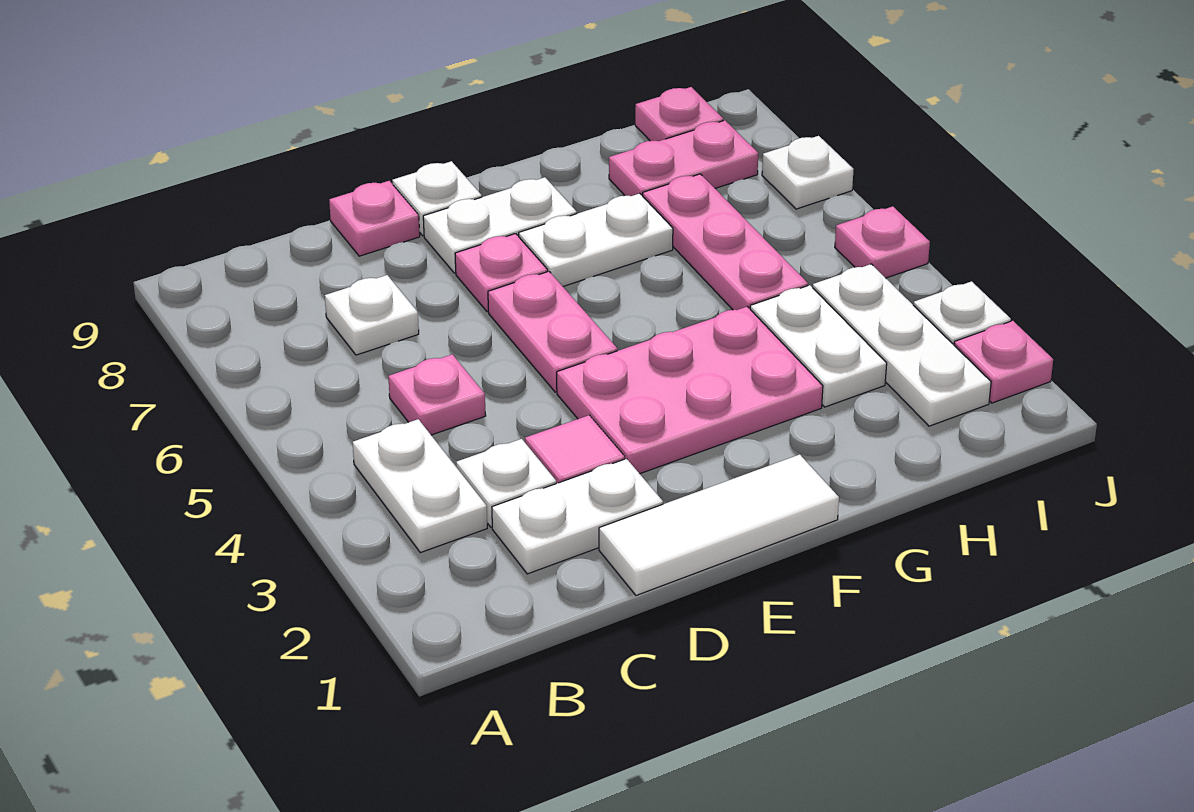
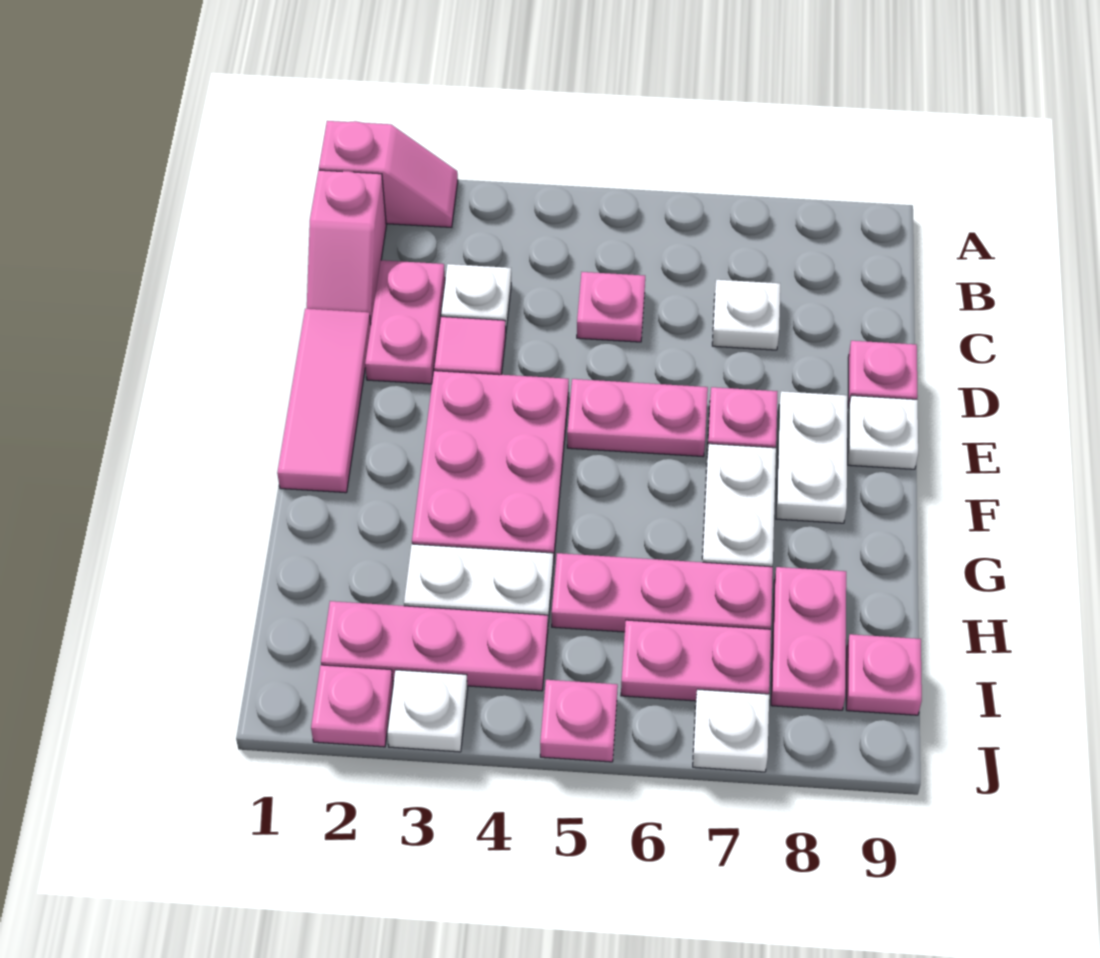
none -> pink 1x2 slope [319,121,458,227]
none -> pink 1x2 slope [307,170,386,323]
white 1x2 plate [353,419,487,553] -> none
white 1x2 plate [492,459,663,574] -> pink 1x2 plate [365,260,445,384]
white 1x3 tile [599,454,839,595] -> pink 1x3 tile [277,309,371,493]
white 1x3 plate [813,264,991,426] -> pink 1x3 plate [321,601,548,691]
none -> pink 1x2 plate [621,620,771,701]

